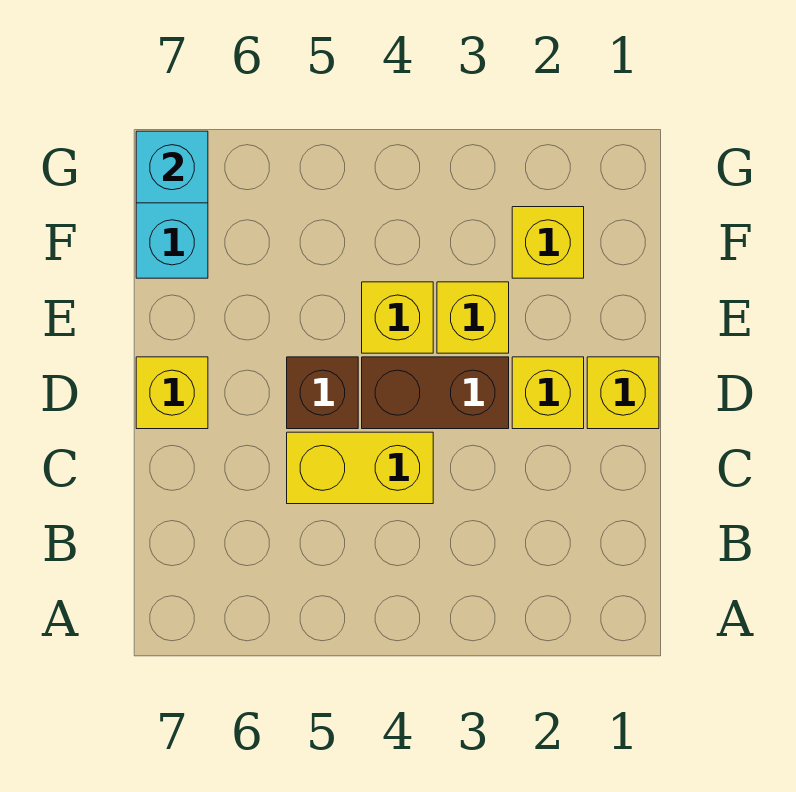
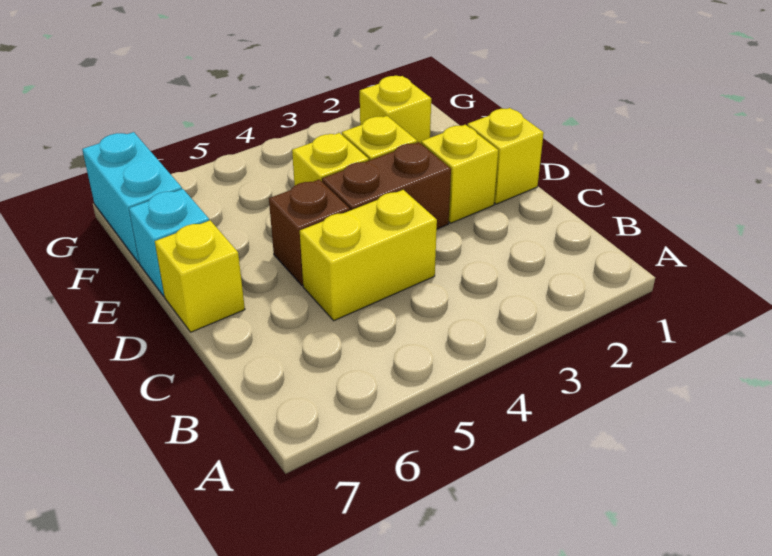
cyan 1x1 brick [136,131,208,203] -> cyan 1x1 brick moved to [129,189,209,296]

